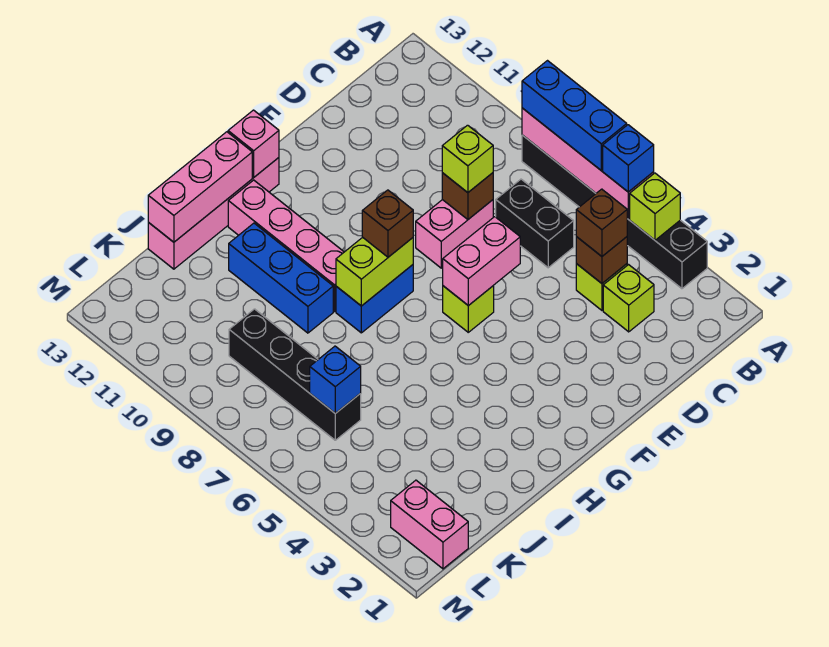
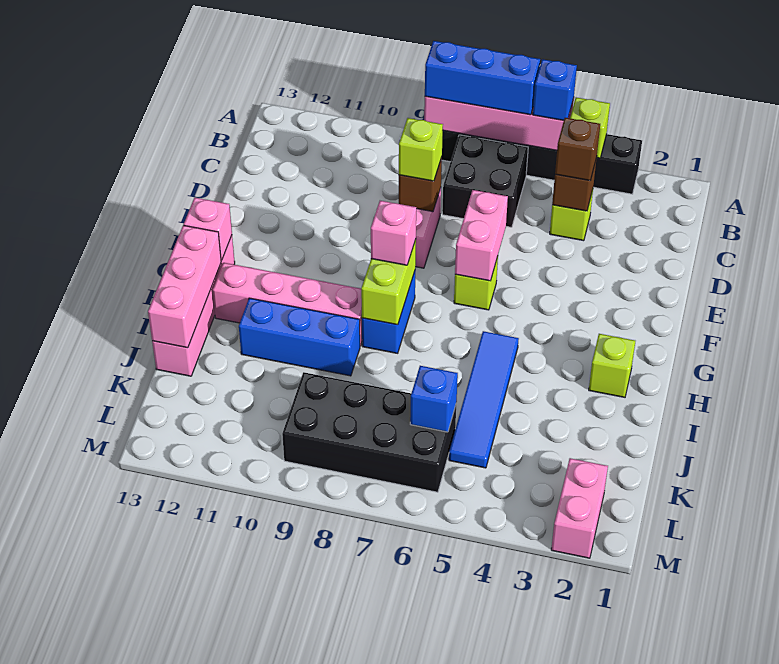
lime 1x1 brick [603,265,654,332] -> lime 1x1 brick moved to [589,334,635,397]
black 1x2 brick [496,179,574,268] -> black 2x2 brick [442,135,528,227]
brown 1x1 brick [362,190,413,257] -> pink 1x1 brick [371,201,416,265]
none -> blue 1x4 tile [449,331,519,468]
black 1x4 brick [229,309,361,440] -> black 2x4 brick [282,372,456,492]
pink 1x2 brick [391,480,468,569] -> pink 1x2 brick turned to [551,458,608,558]

